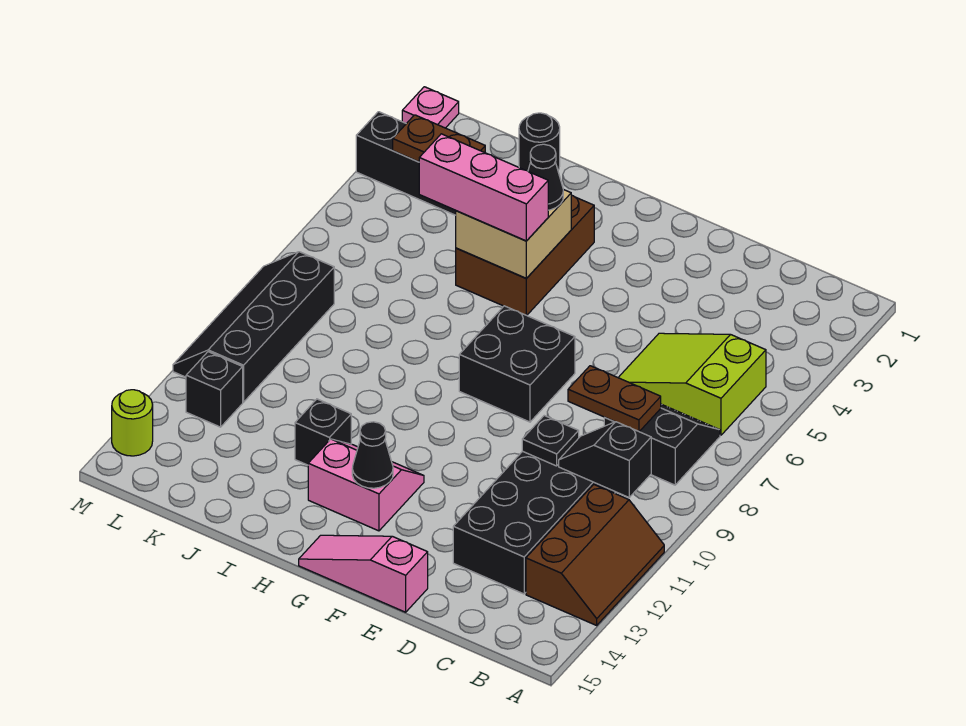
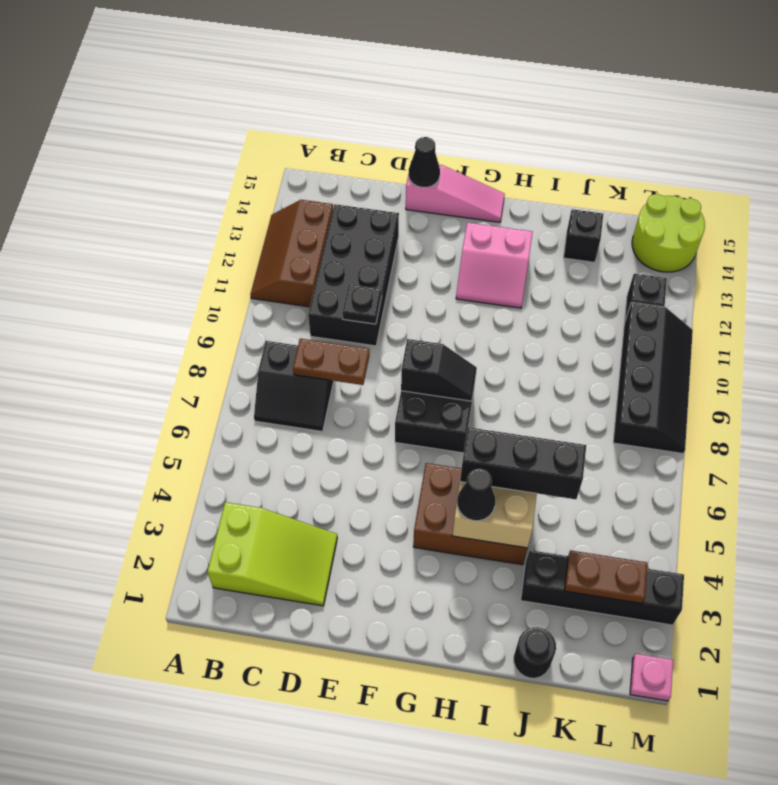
lime 2x3 slope [618,333,766,435] -> lime 2x3 slope moved to [207,502,337,606]
black 1x2 slope [559,422,651,497] -> black 1x2 slope moved to [401,339,477,401]
black 1x1 cone [352,422,393,488] -> black 1x1 cone moved to [409,137,440,187]
brown 2x3 brick [456,195,594,315] -> brown 2x3 brick turned to [413,463,528,565]
pink 1x3 brick [419,134,548,241] -> black 1x3 brick [460,427,586,499]
black 1x1 brick [295,399,351,465] -> black 1x1 brick moved to [564,209,603,262]
lime 1x1 round brick [112,390,153,456] -> lime 2x2 round brick [632,194,705,272]

